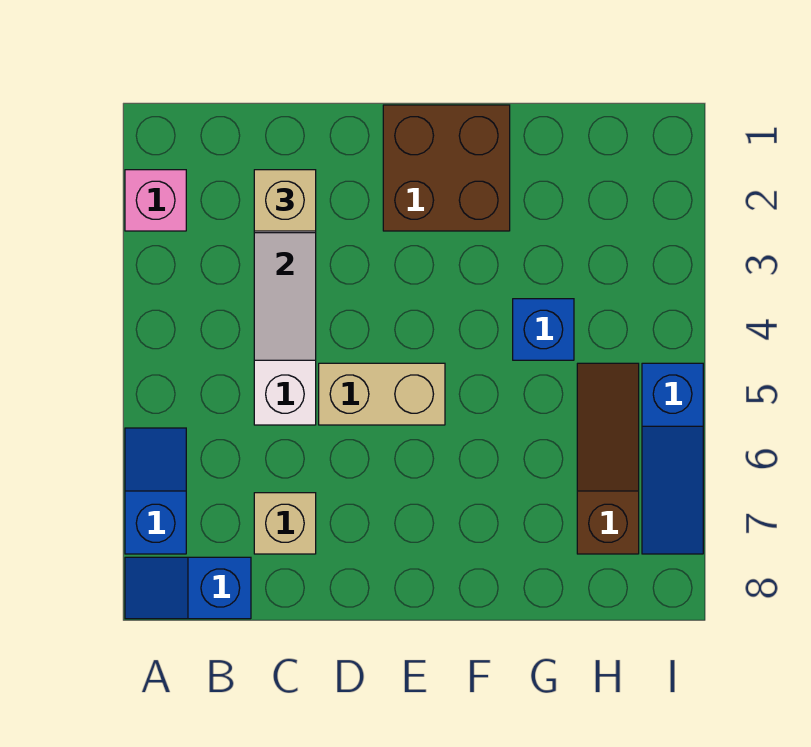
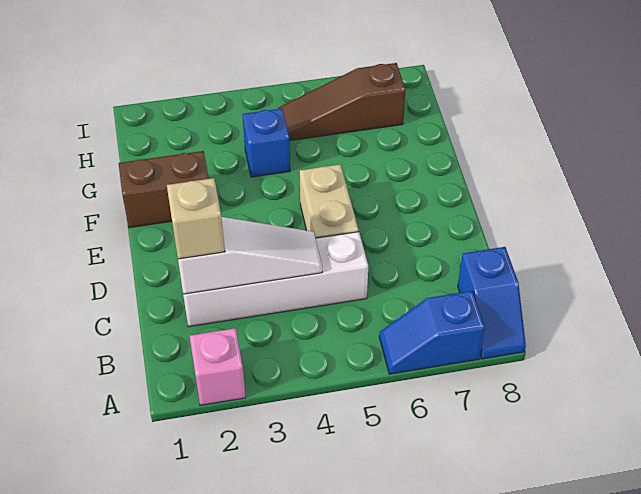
tan 1x1 brick [254,493,316,554] -> none
brown 2x2 brick [383,105,510,231] -> brown 1x2 brick [119,151,209,228]
blue 1x3 slope [642,363,703,554] -> none

